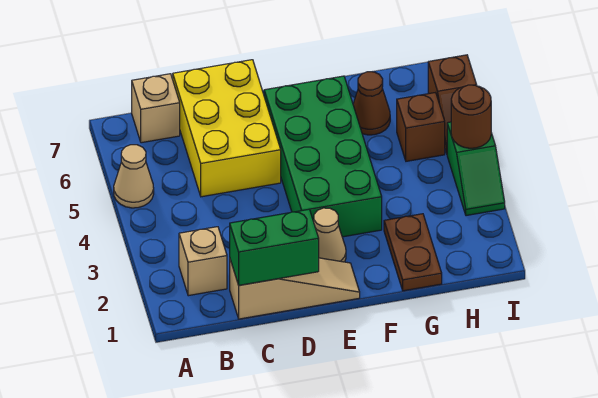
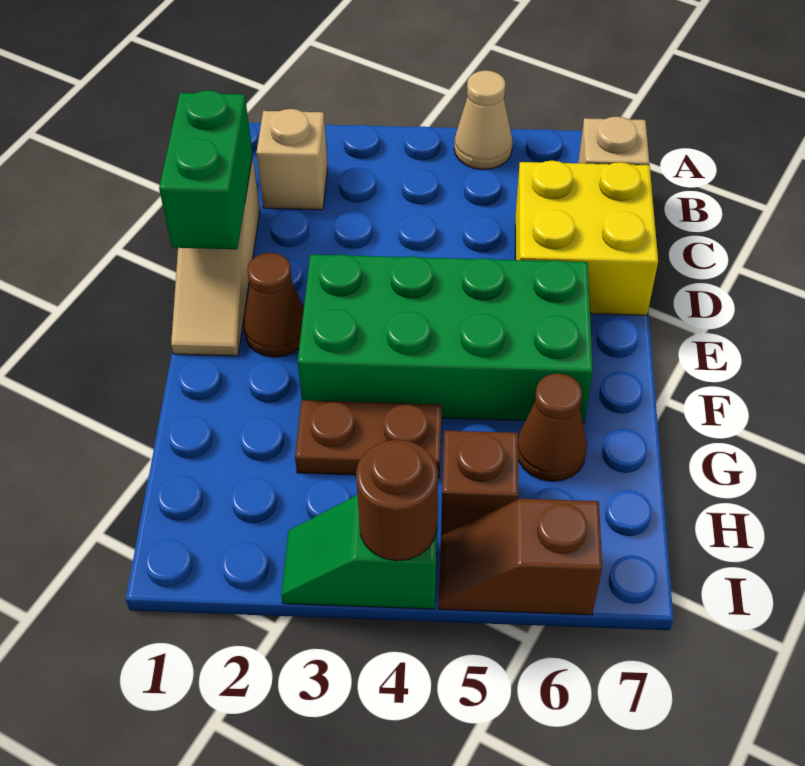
yellow 2x3 brick [173,60,281,197] -> yellow 2x2 brick [515,161,658,315]
tan 1x1 cone [314,208,346,262] -> brown 1x1 cone [244,253,304,357]
brown 1x2 plate [384,214,442,291] -> brown 1x2 plate moved to [295,400,442,478]

